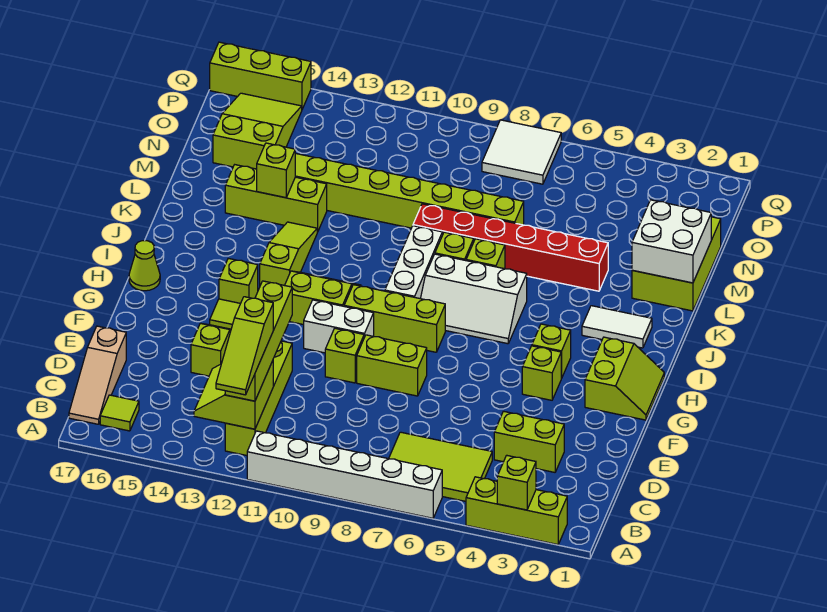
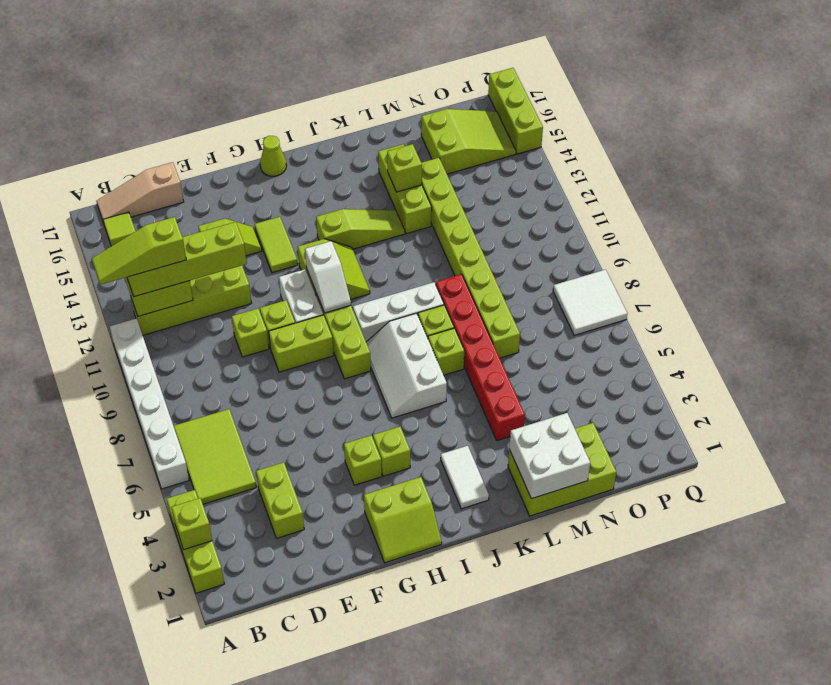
lime 1x2 brick [357,335,427,396] -> lime 1x2 brick turned to [269,315,334,372]
none -> white 1x2 slope [305,241,351,313]
lime 1x1 brick [219,258,258,303] -> lime 1x1 brick moved to [232,309,269,357]

